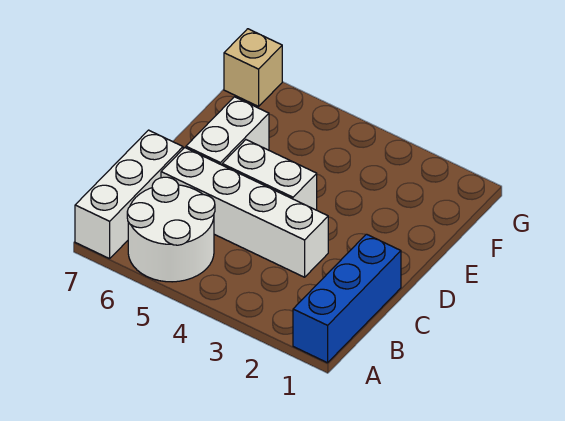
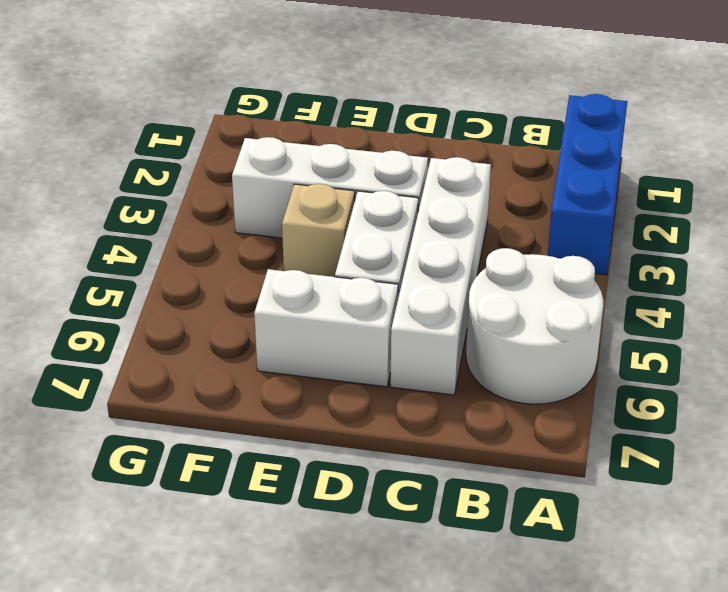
blue 1x3 brick [293,234,401,363] -> blue 1x3 brick turned to [548,94,627,275]
white 1x3 brick [75,130,183,259] -> white 1x3 brick moved to [232,137,428,238]
tan 1x1 brick [224,29,282,106] -> tan 1x1 brick moved to [282,184,355,277]

